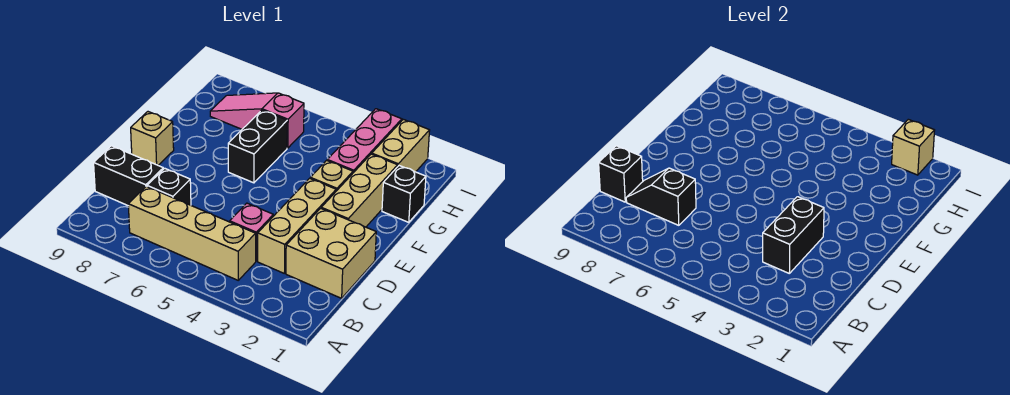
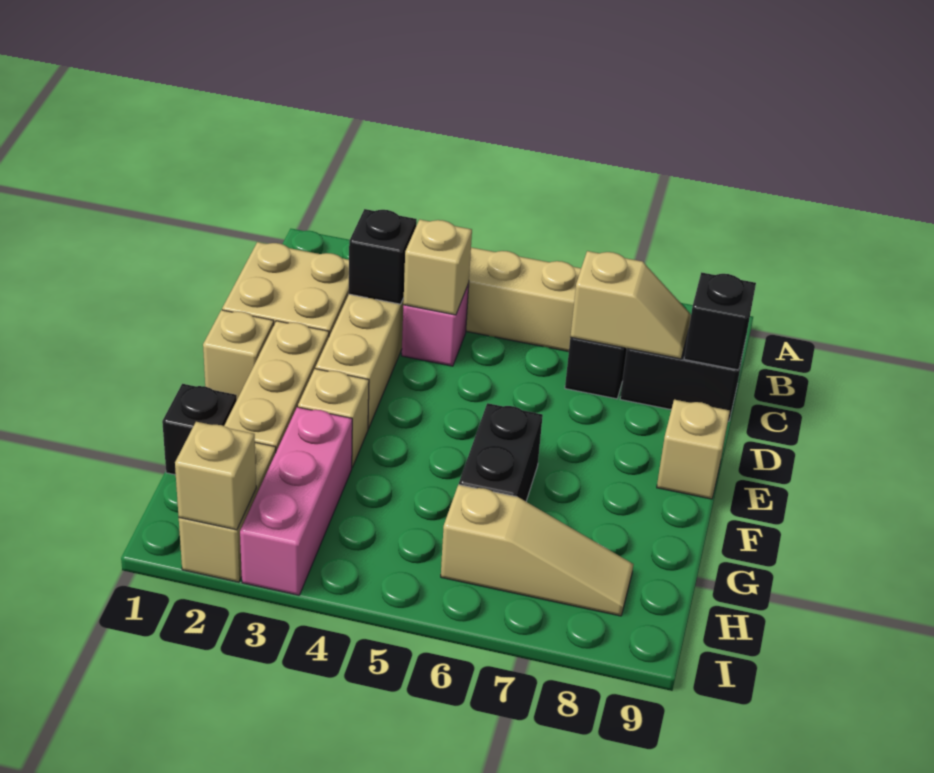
black 1x2 brick [763,197,824,273] -> black 1x1 brick [349,209,417,304]
none -> tan 1x1 brick [403,219,472,315]
black 1x2 slope [626,168,696,225] -> tan 1x2 slope [570,251,691,359]
none -> tan 1x1 brick [203,310,274,399]
pink 1x3 slope [210,93,304,148] -> tan 1x3 slope [441,485,633,616]

